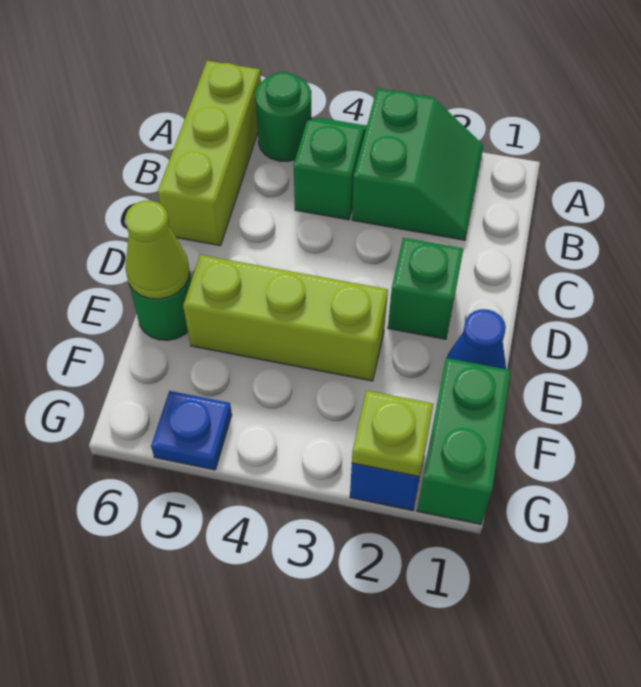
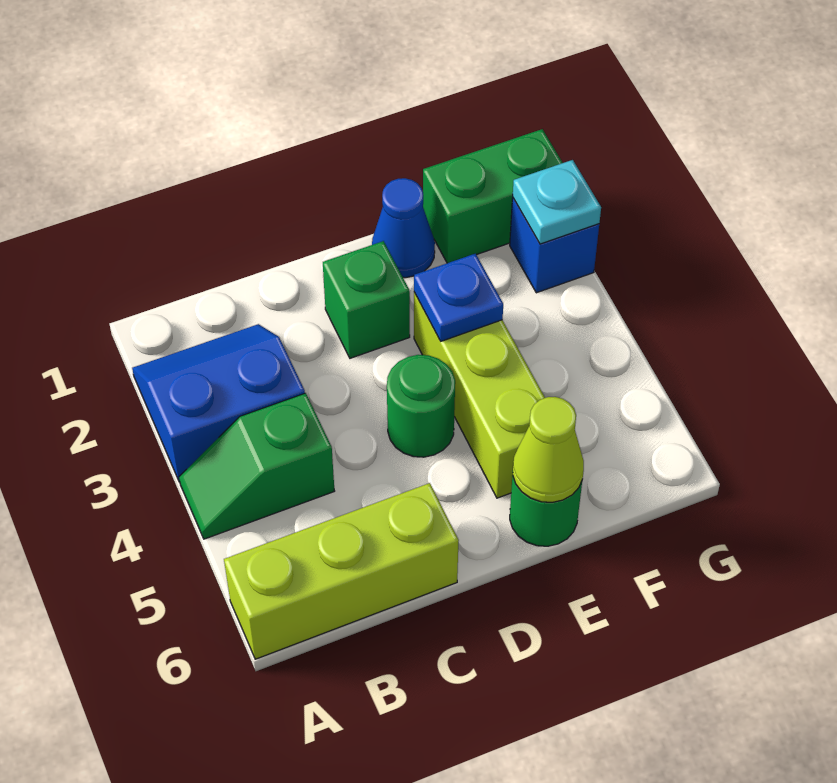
green 2x2 slope [352,88,484,240] -> blue 2x2 slope [132,324,305,482]
green 1x1 round brick [255,72,312,161] -> green 1x1 round brick moved to [387,355,455,457]
lime 1x1 plate [352,391,433,477] -> cyan 1x1 plate [513,160,601,244]
blue 1x1 plate [151,391,232,470] -> blue 1x1 plate moved to [414,254,503,341]

